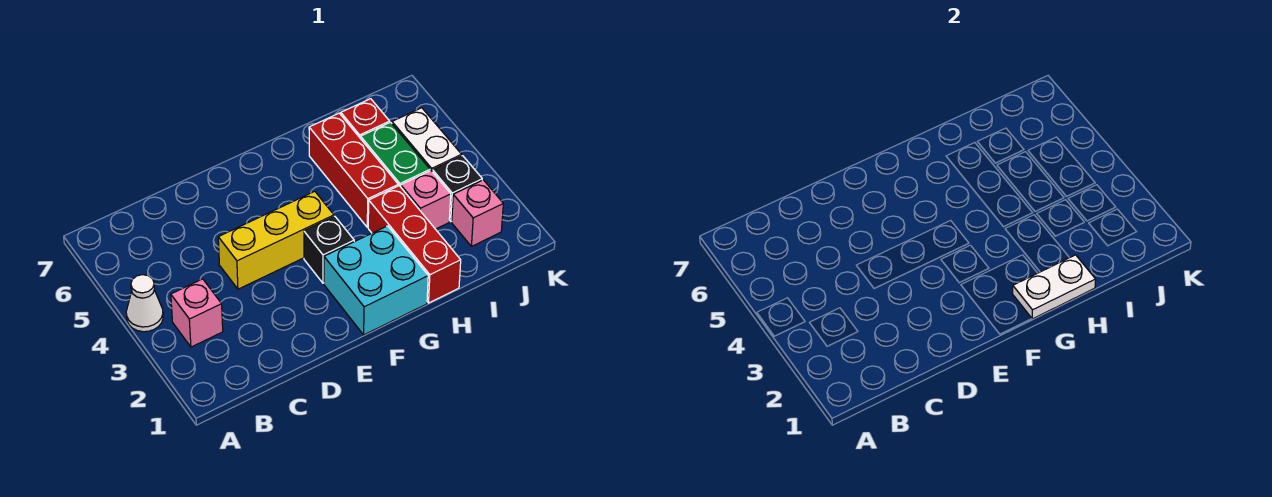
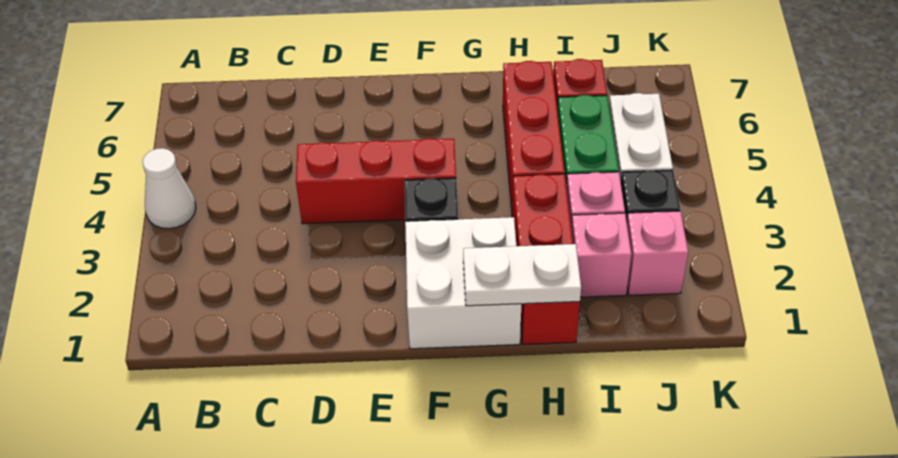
pink 1x1 brick [171,279,223,347] -> pink 1x1 brick moved to [571,213,631,297]
yellow 1x3 brick [218,191,334,289] -> red 1x3 brick [296,139,456,224]
cyan 2x2 brick [324,226,428,335] -> white 2x2 brick [405,217,521,349]

